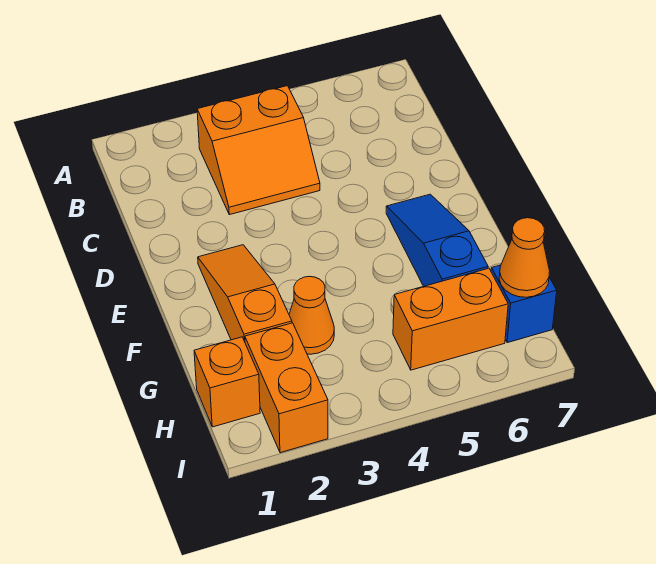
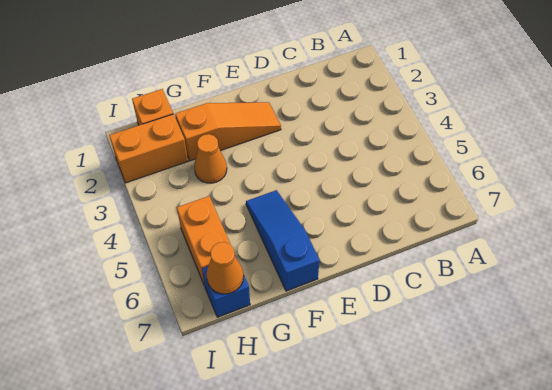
orange 2x2 slope [197,86,320,215] -> none
blue 1x3 slope [386,194,488,286] -> blue 1x3 slope turned to [246,190,320,291]

